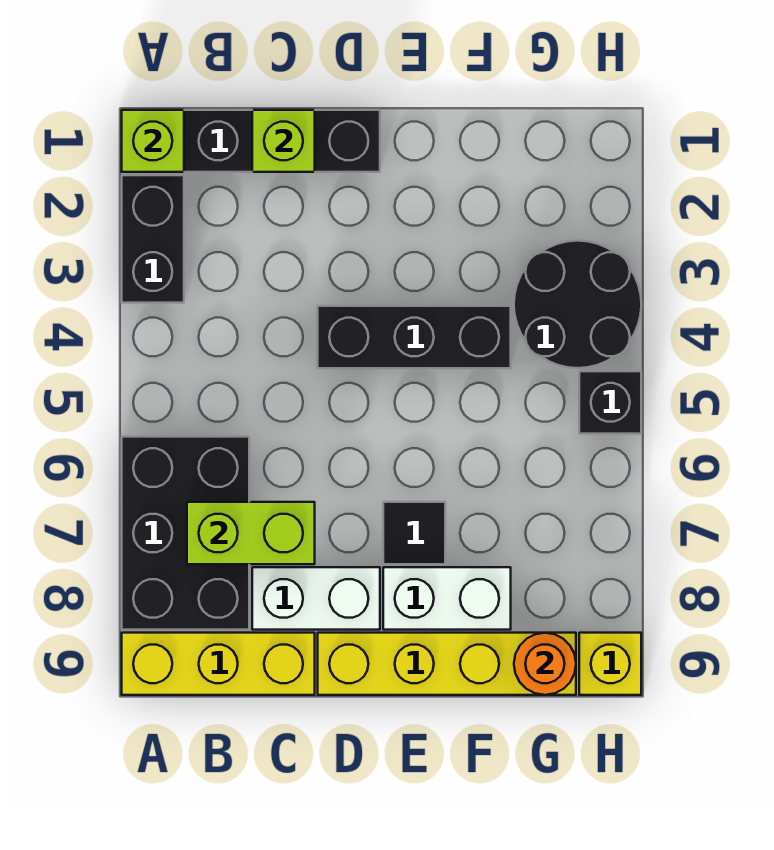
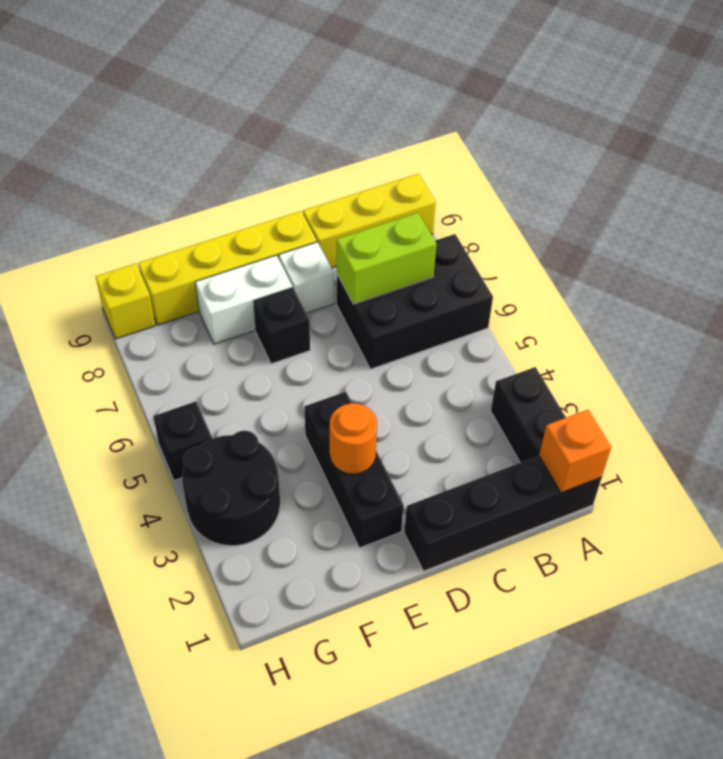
lime 1x1 brick [122,110,184,172] -> orange 1x1 brick [539,410,611,493]
black 2x3 brick [122,437,249,630] -> black 2x3 brick turned to [337,234,493,369]
lime 1x1 brick [252,110,315,172] -> none
white 1x2 brick [252,567,380,630] -> white 1x1 brick [279,242,334,313]
black 1x3 brick [318,306,511,368] -> black 1x3 brick turned to [304,392,403,548]
black 1x1 tile [383,502,445,564] -> black 1x1 brick [253,288,310,364]
orange 1x1 round brick [514,633,576,695] -> orange 1x1 round brick moved to [330,403,377,474]

